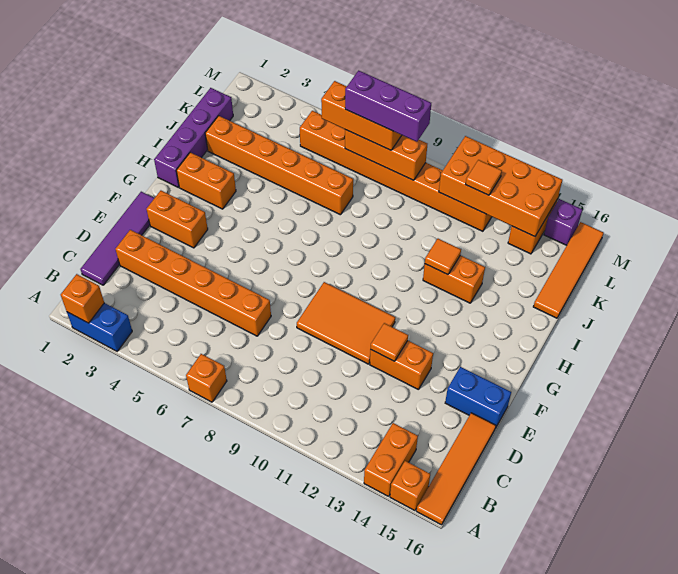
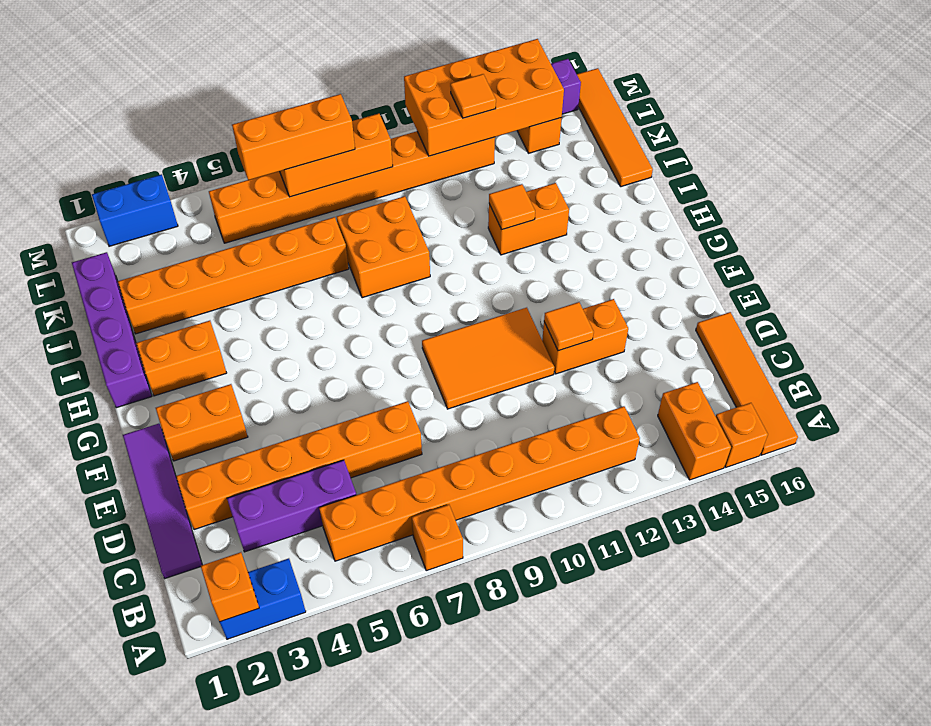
none -> orange 1x8 brick [319,406,640,561]
blue 1x2 brick [445,367,511,427] -> blue 1x2 brick moved to [92,174,178,246]
none -> orange 2x2 brick [337,196,430,298]
purple 1x3 brick [345,71,431,142] -> purple 1x3 brick moved to [227,460,356,552]

